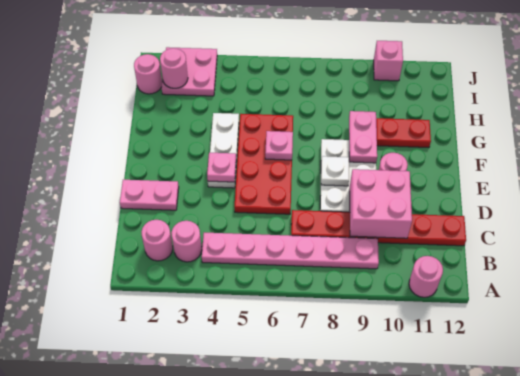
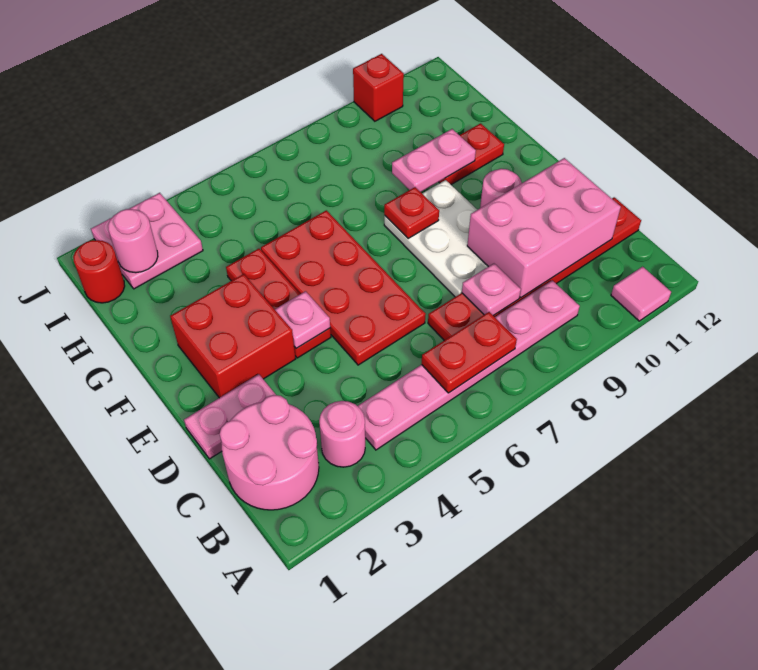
pink 1x1 round brick [409,256,443,297] -> pink 1x1 tile [611,267,671,321]
pink 1x1 round brick [141,220,173,261] -> pink 2x2 round brick [220,395,319,510]
none -> red 1x2 plate [422,312,517,393]
pink 2x2 brick [350,169,412,238] -> pink 2x3 brick [467,158,621,298]
none -> red 2x2 brick [170,274,295,398]
white 1x3 plate [208,113,239,188] -> red 1x3 plate [226,249,331,358]
white 1x1 plate [321,156,349,186] -> none
pink 1x1 plate [265,131,293,160] -> pink 1x1 plate moved to [462,264,521,316]
none -> red 1x1 plate [384,187,439,239]
pink 1x2 plate [349,111,377,163] -> pink 1x2 plate turned to [392,129,476,192]
pink 1x1 round brick [134,54,162,94] -> red 1x1 round brick [73,240,125,303]
pink 1x1 brick [374,41,403,81] -> red 1x1 brick [353,54,404,121]

